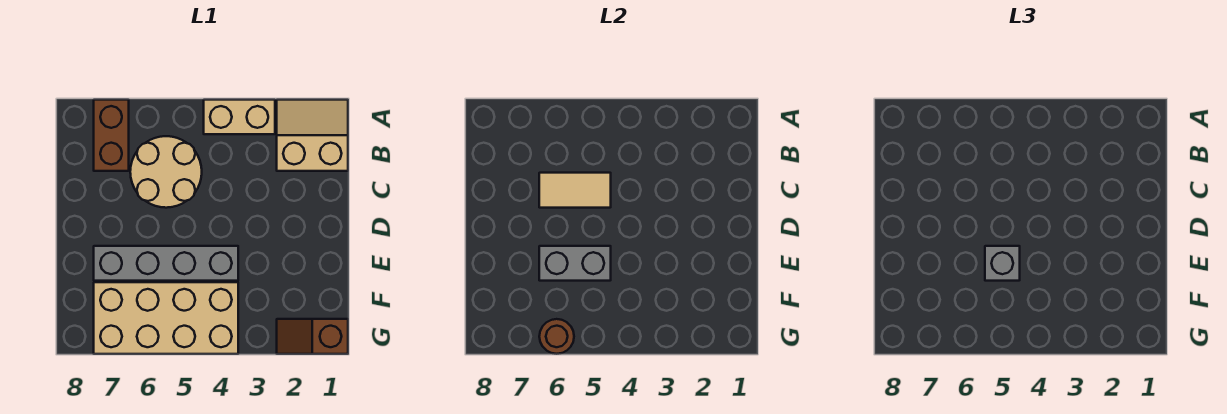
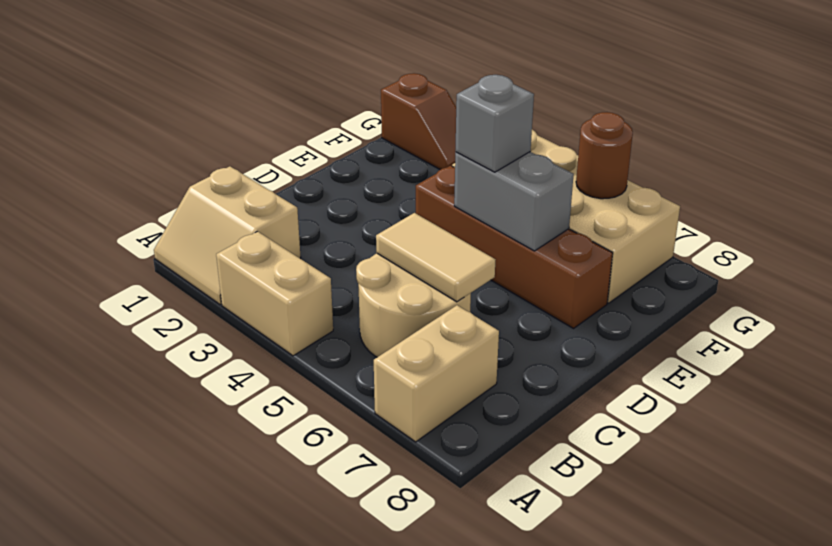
brown 1x2 brick [94,100,129,171] -> tan 1x2 brick [374,305,499,442]
grey 1x4 brick [94,246,238,281] -> brown 1x4 brick [416,166,613,328]

